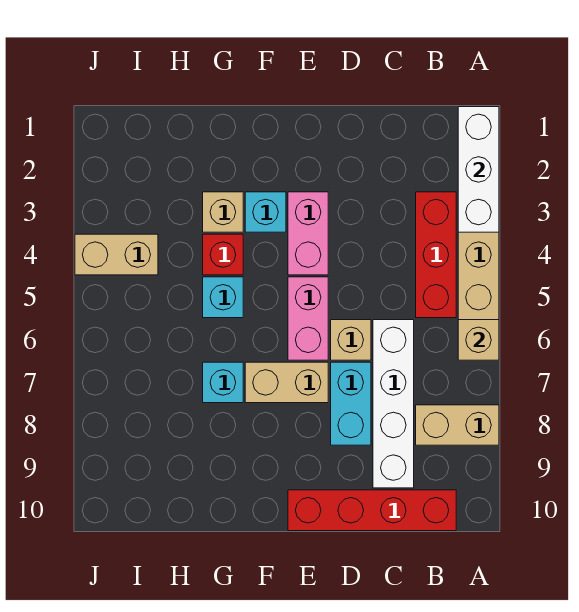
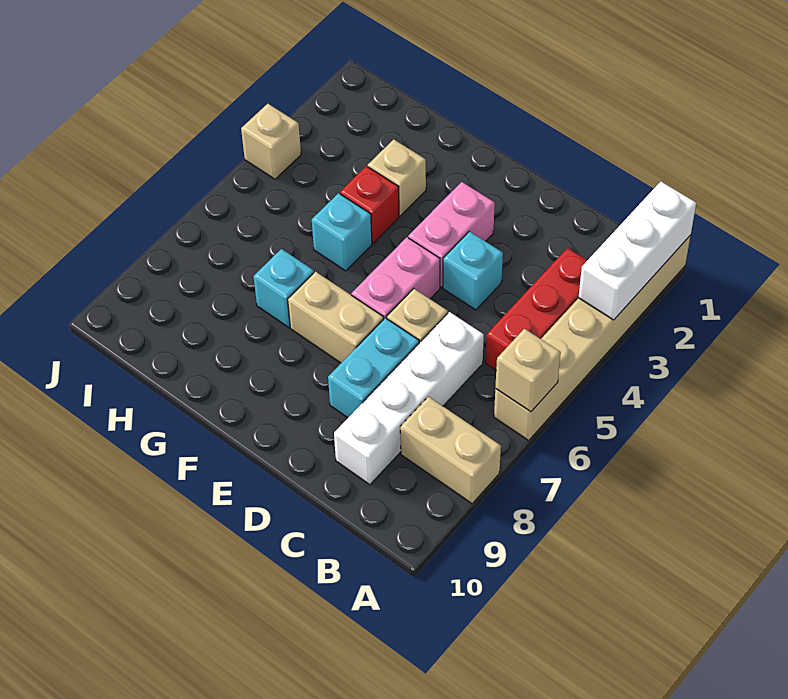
red 1x4 brick [288,490,456,531] -> none
cyan 1x1 brick [245,192,286,232] -> cyan 1x1 brick moved to [443,231,503,310]
tan 1x2 brick [75,234,158,275] -> tan 1x1 brick [241,104,301,179]

